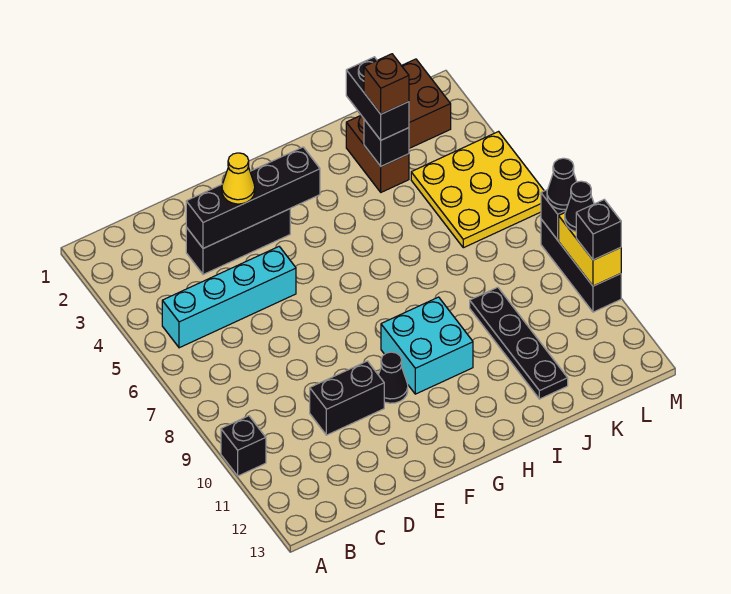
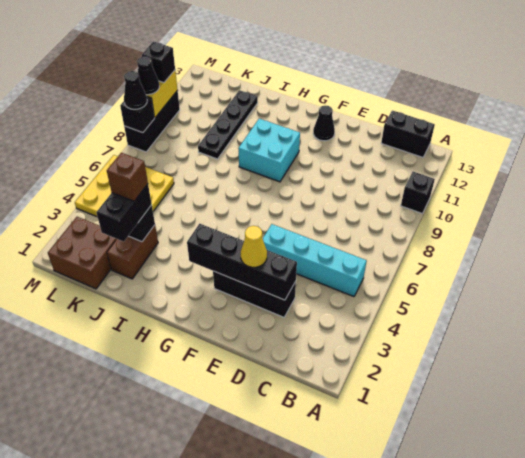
black 1x2 brick [310,361,384,435] -> black 1x2 brick moved to [381,110,435,157]
black 1x1 cone [379,352,408,403] -> black 1x1 cone moved to [313,106,335,141]

